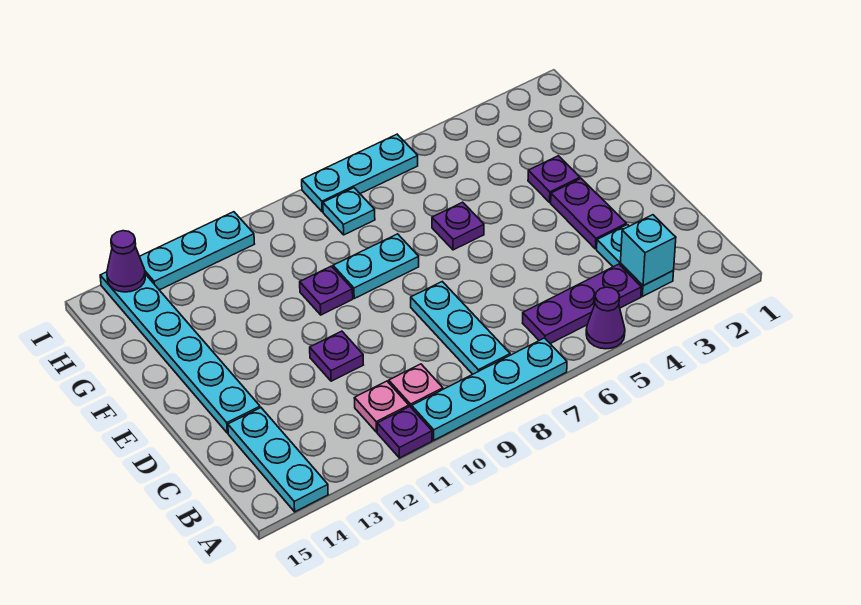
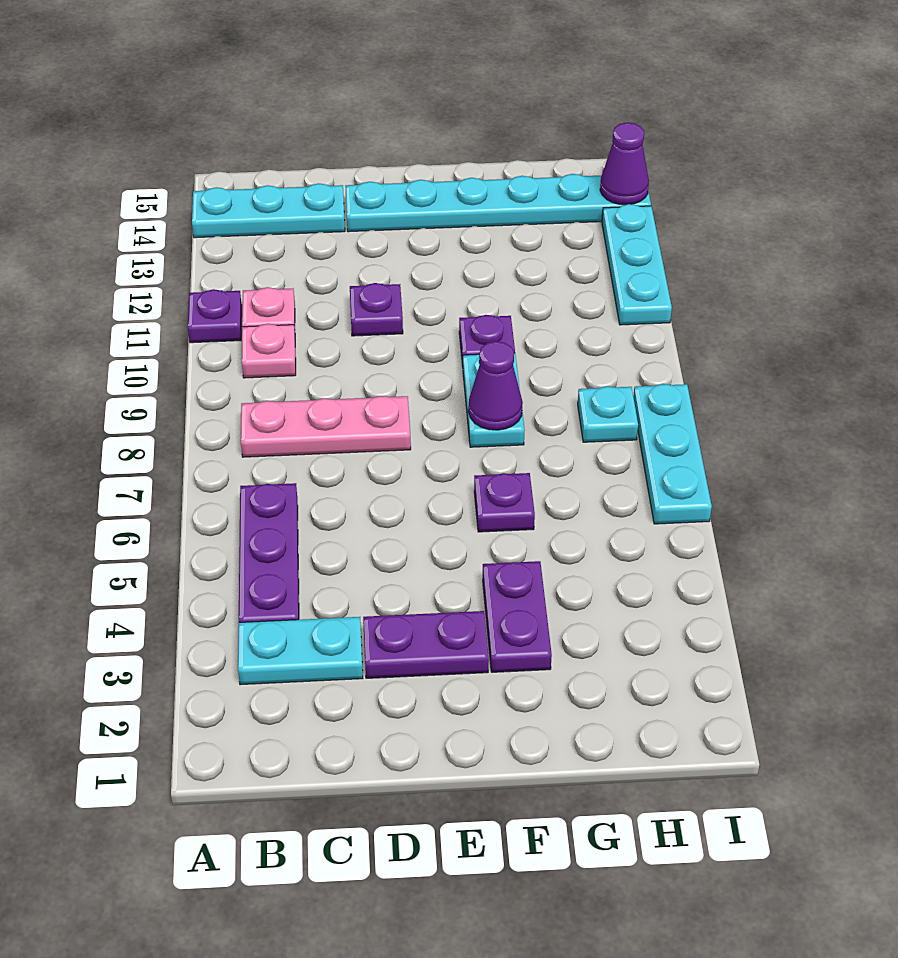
purple 1x1 cone [586,287,625,349] -> purple 1x1 cone moved to [468,341,523,430]
cyan 1x4 plate [412,338,567,440] -> none
cyan 1x1 brick [621,215,676,286] -> none
cyan 1x3 plate [411,282,510,374] -> pink 1x3 plate [241,396,411,457]
purple 1x1 plate [528,156,580,202] -> purple 1x2 plate [483,561,552,672]

